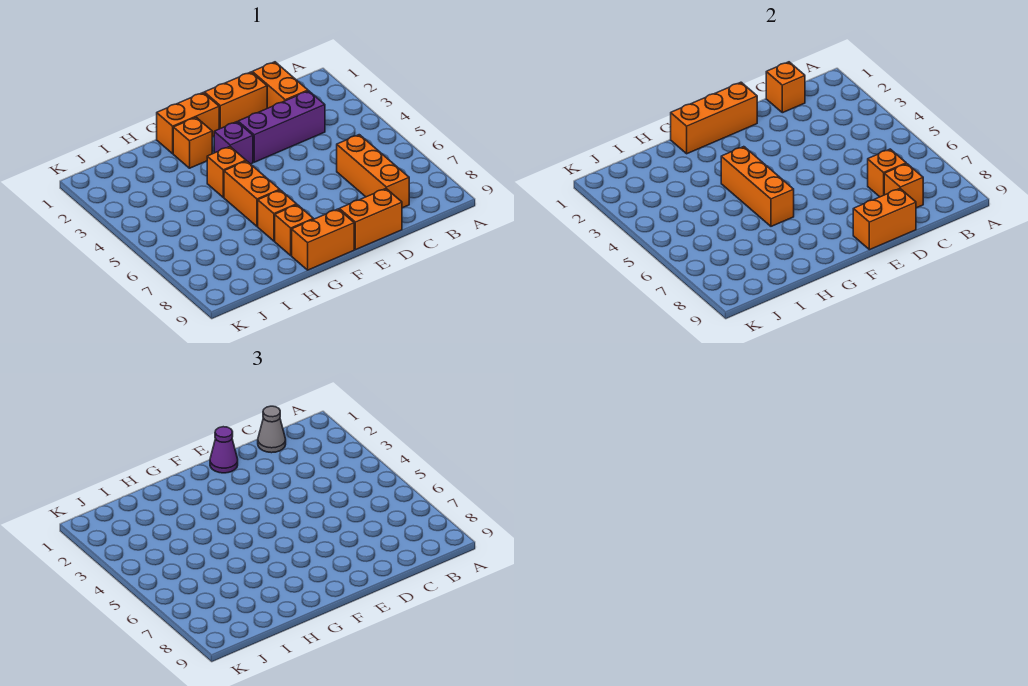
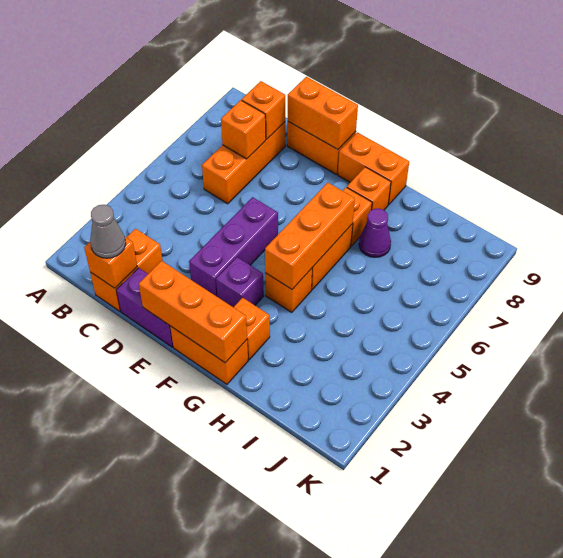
purple 1x3 brick [238,91,325,162] -> purple 1x3 brick turned to [189,197,278,297]
orange 1x2 brick [204,72,267,129] -> purple 1x2 brick [116,268,173,347]
purple 1x1 cone [210,427,238,473] -> purple 1x1 cone moved to [359,208,391,257]

